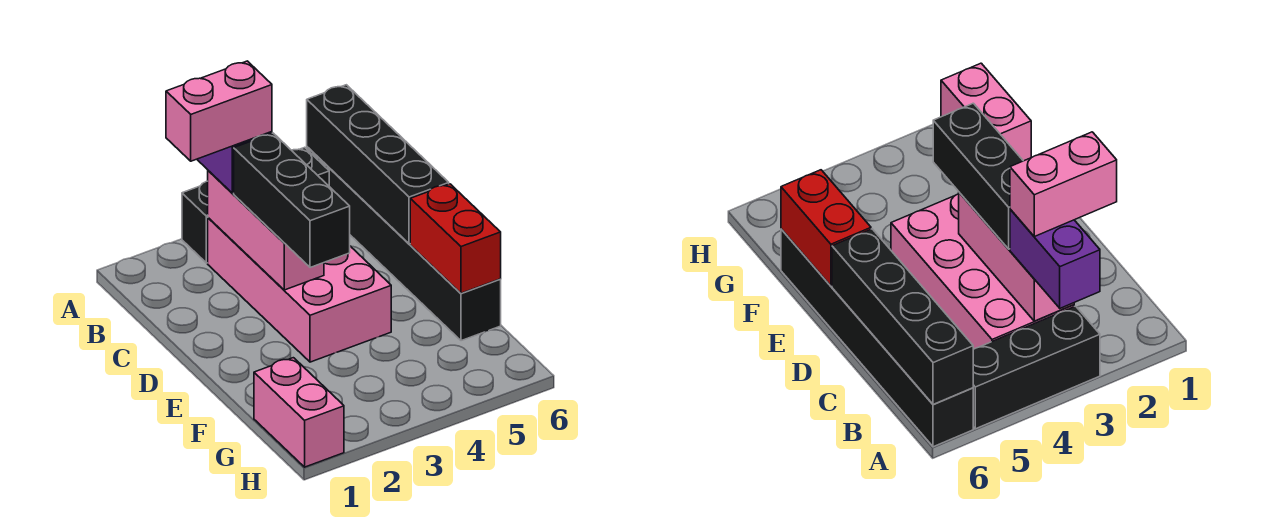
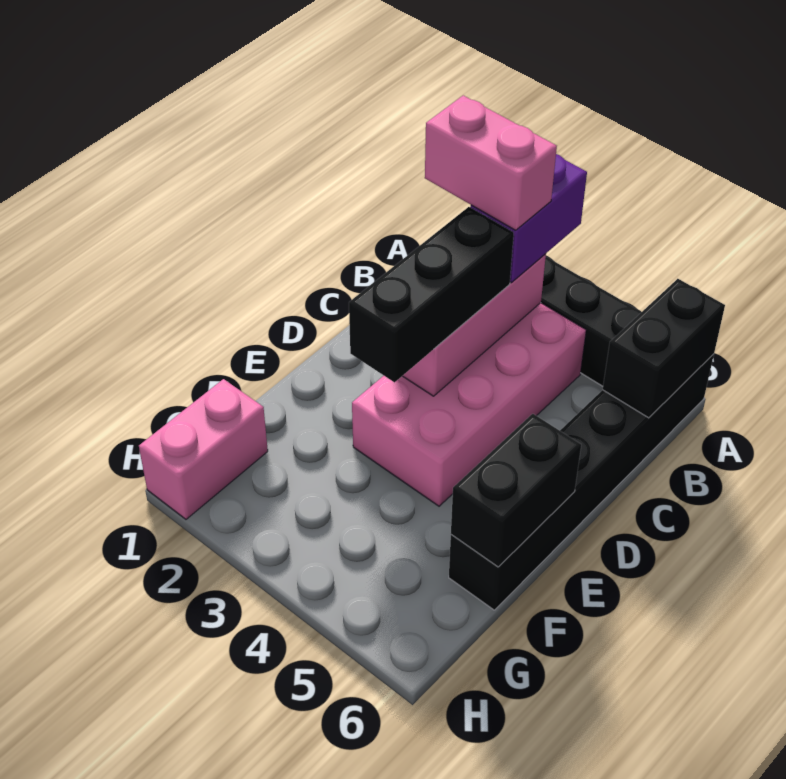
black 1x4 brick [307,85,449,244] -> black 1x2 brick [603,279,725,418]
red 1x2 brick [410,184,501,293] -> black 1x2 brick [451,414,581,567]

